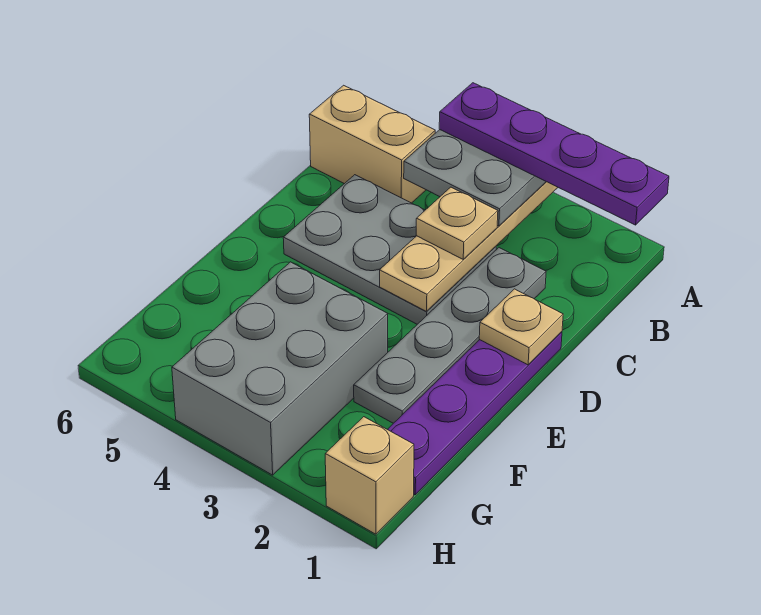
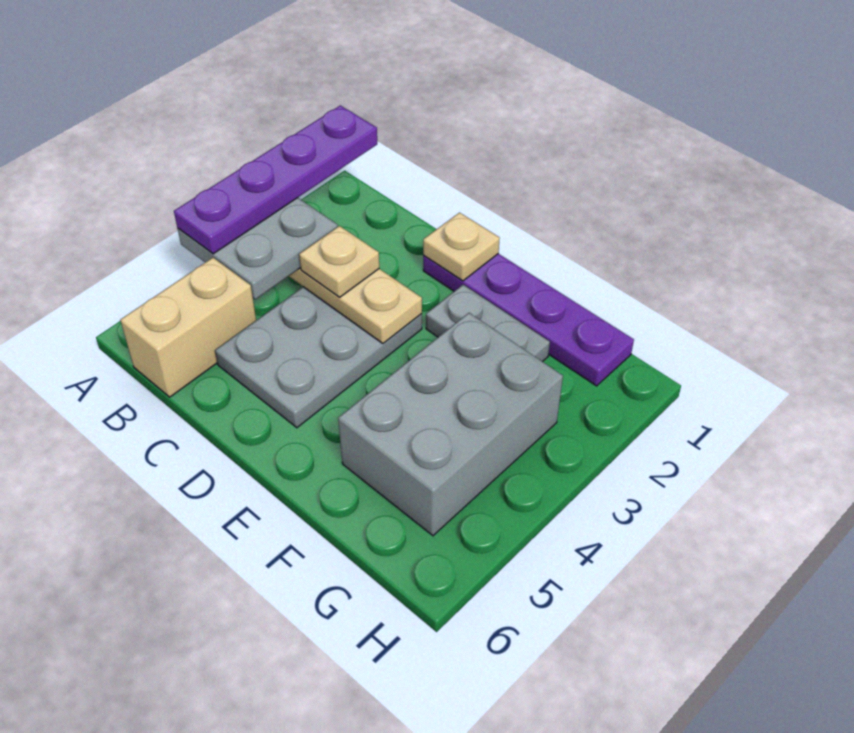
grey 1x4 plate [354,248,546,423] -> grey 1x2 plate [426,285,550,362]
grey 2x3 brick [172,262,388,475] -> grey 2x3 brick turned to [338,313,563,536]
tan 1x1 brick [325,417,414,534] -> none

